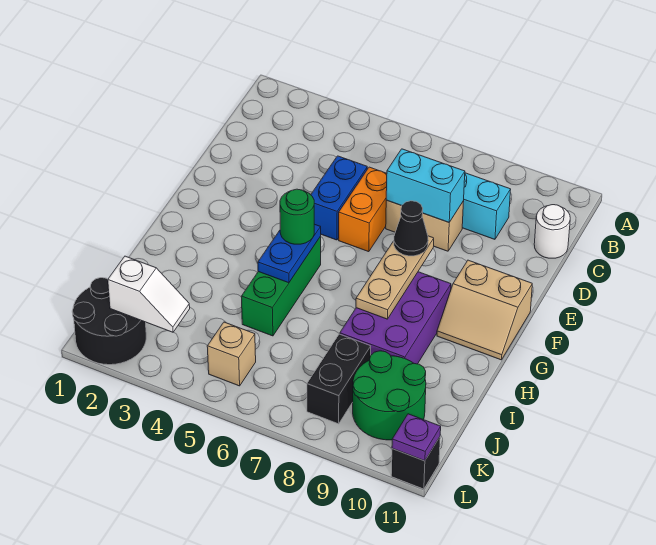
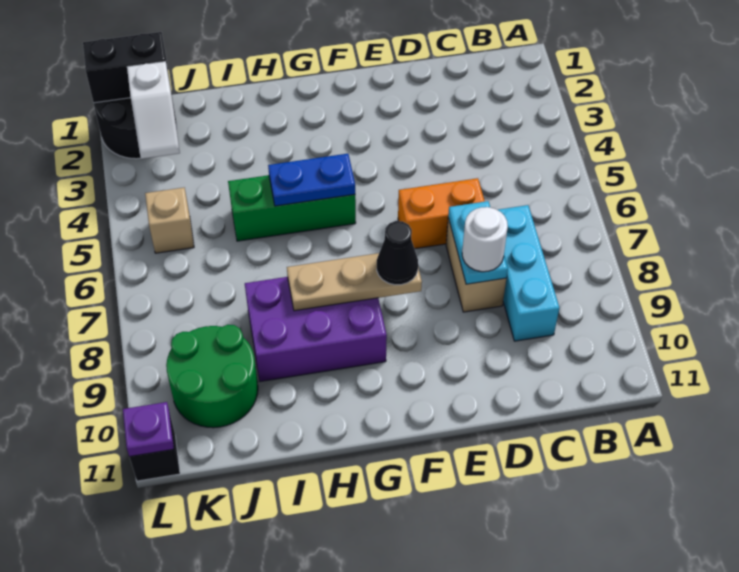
white 1x1 round brick [534,205,570,258] -> white 1x1 round brick moved to [462,207,508,272]
blue 1x2 brick [311,156,367,240] -> none
cyan 1x2 brick [386,149,465,222] -> cyan 1x2 plate [448,201,508,284]
tan 2x2 slope [437,260,532,360] -> none
green 1x1 round brick [280,189,314,244] -> none
black 1x2 brick [307,334,371,424] -> black 1x2 brick moved to [83,32,170,103]

